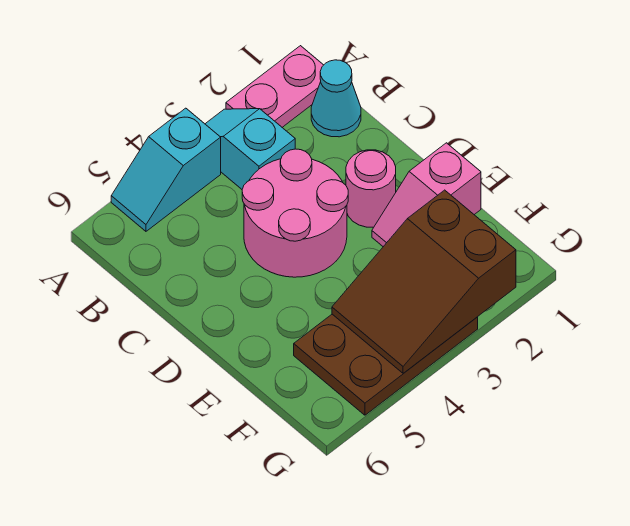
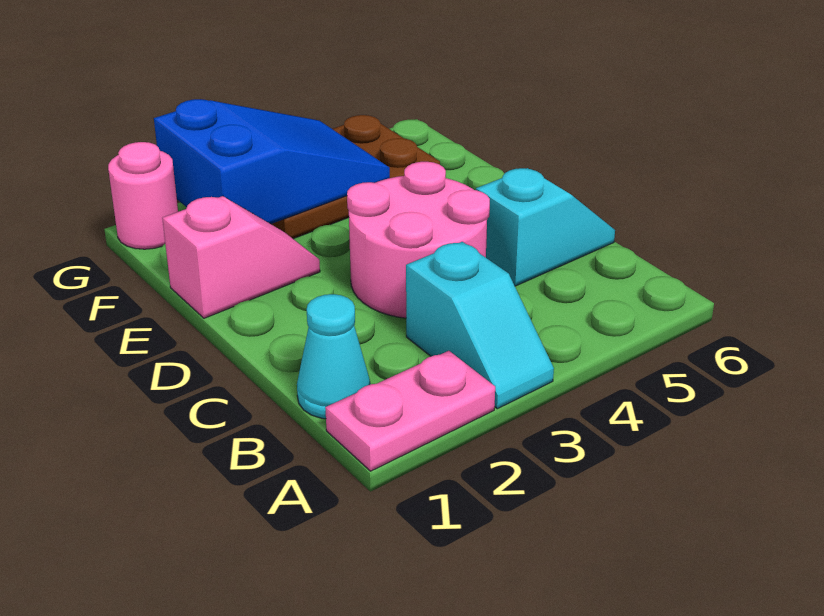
cyan 1x2 slope [111,108,221,231] -> cyan 1x2 slope moved to [476,168,615,286]
pink 1x1 round brick [346,150,396,227] -> pink 1x1 round brick moved to [108,142,178,249]
brown 2x3 slope [332,190,516,373] -> blue 2x3 slope [154,99,390,224]

